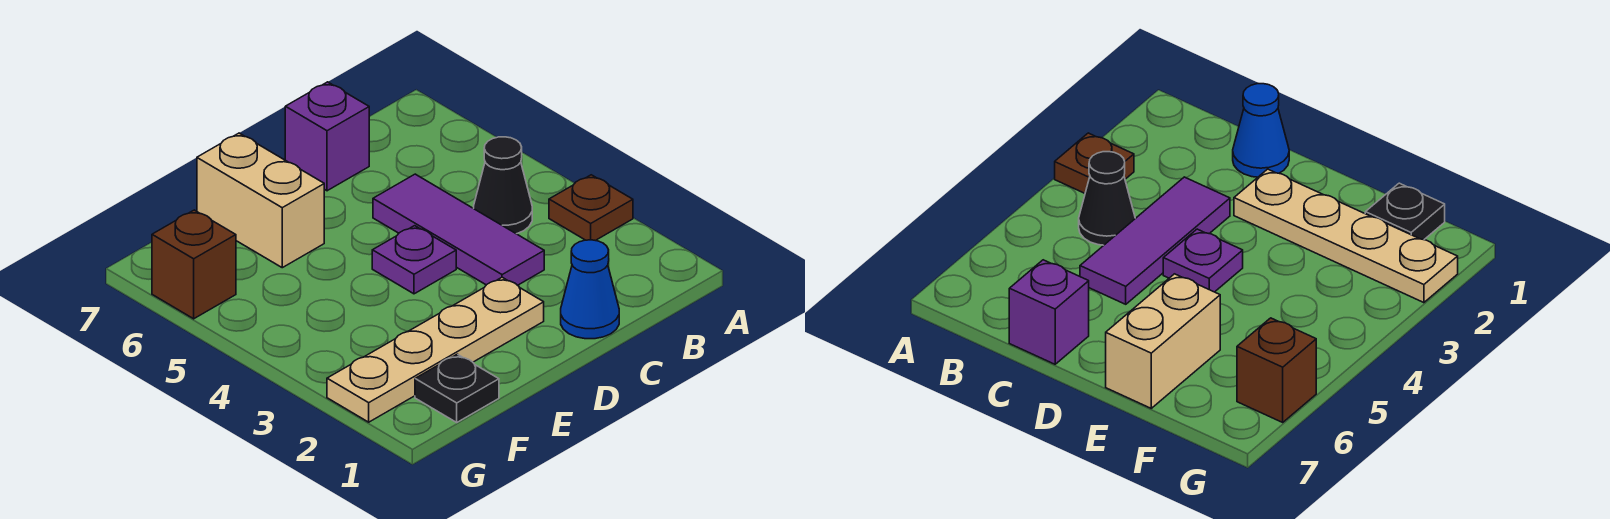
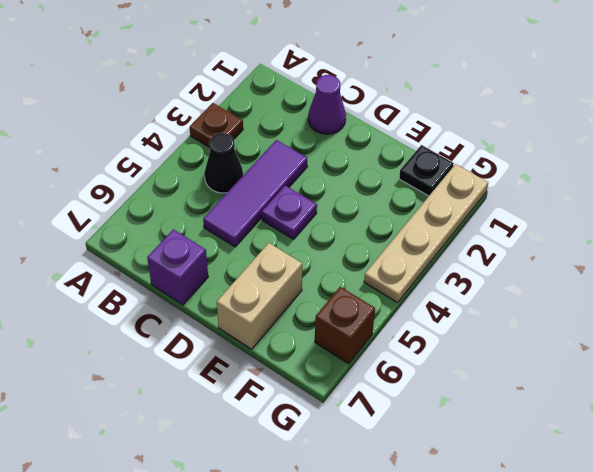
blue 1x1 cone [561,240,619,339] -> purple 1x1 cone [308,75,346,134]
tan 1x4 plate [327,277,544,422] -> tan 1x4 plate turned to [364,164,488,303]

